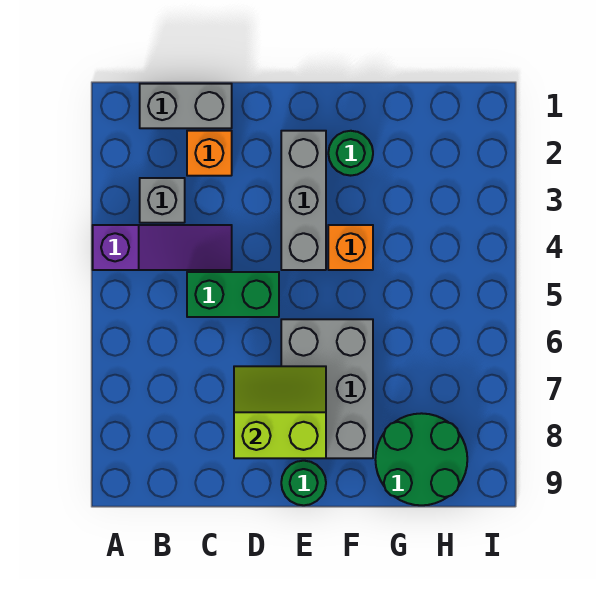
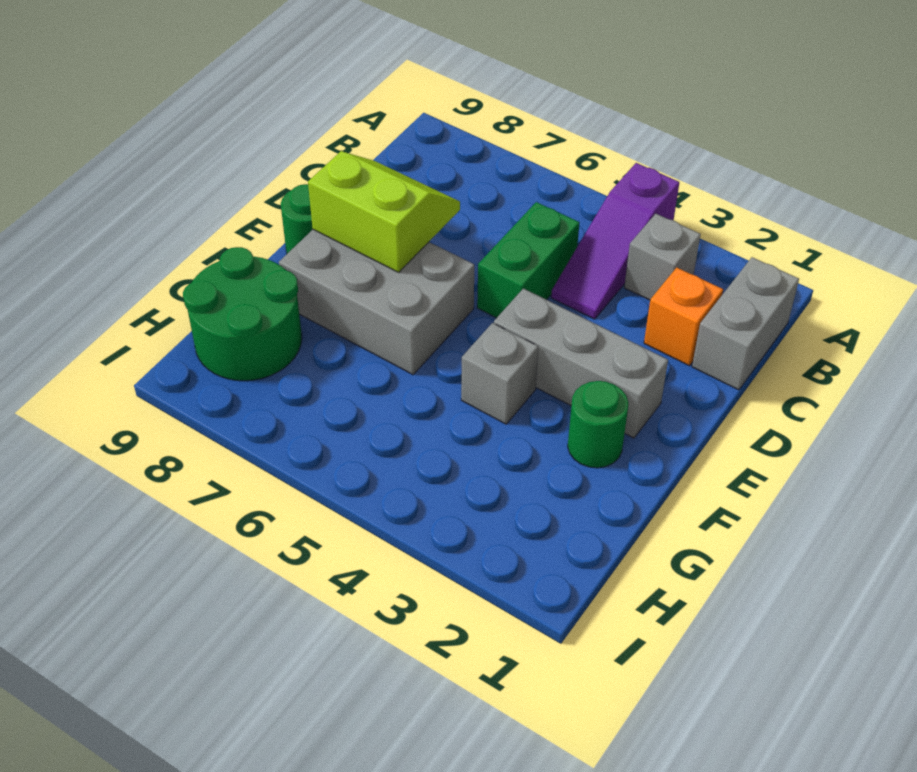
lime 2x2 slope [234,366,326,458] -> lime 2x2 slope turned to [308,151,460,272]
orange 1x1 brick [328,225,373,270] -> grey 1x1 brick [461,323,538,424]

